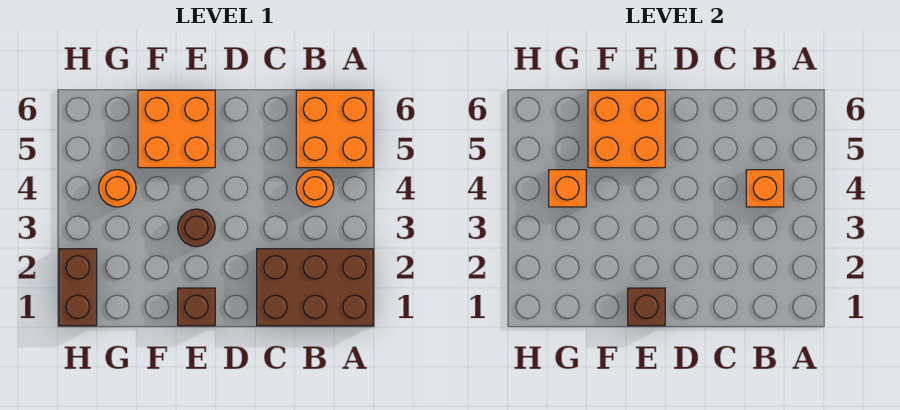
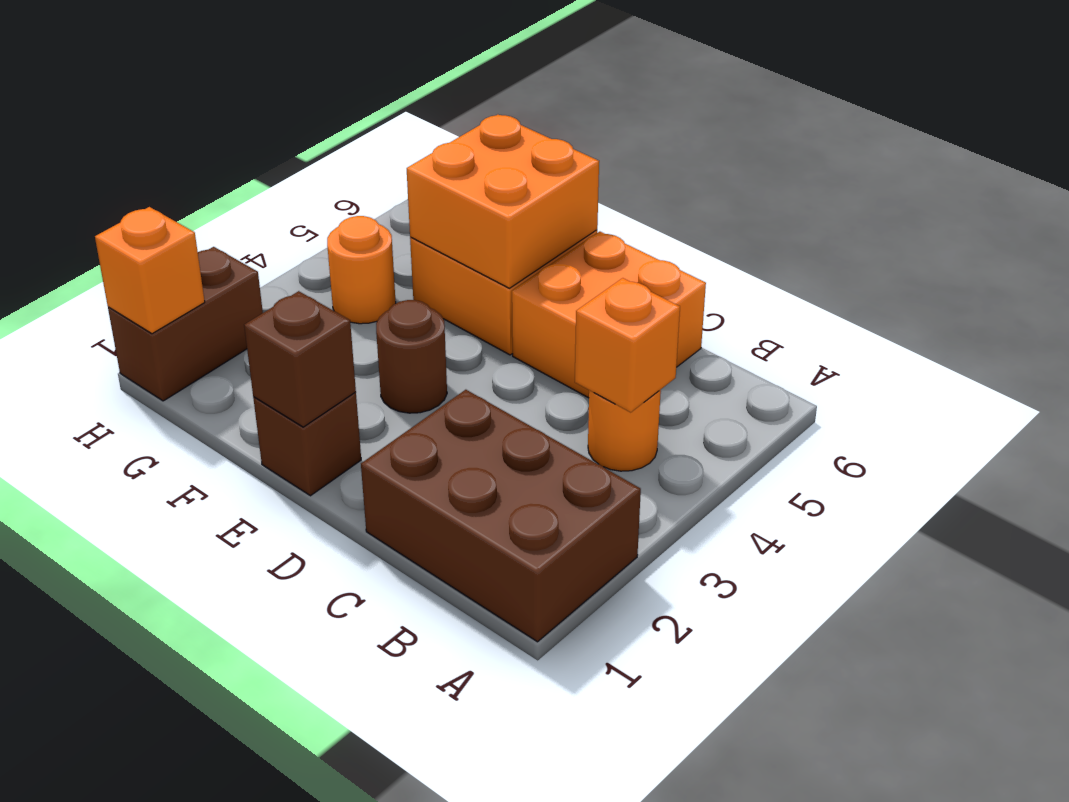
orange 2x2 brick [296,90,373,168] -> orange 2x2 brick moved to [512,232,706,398]
orange 1x1 brick [549,170,586,207] -> orange 1x1 brick moved to [95,207,205,334]

